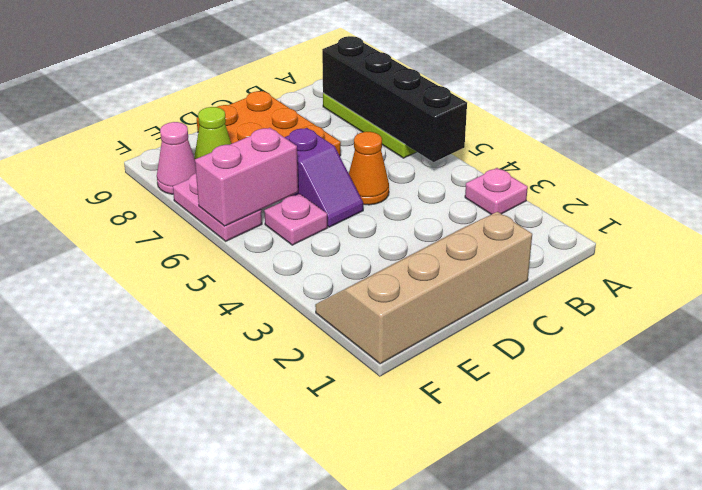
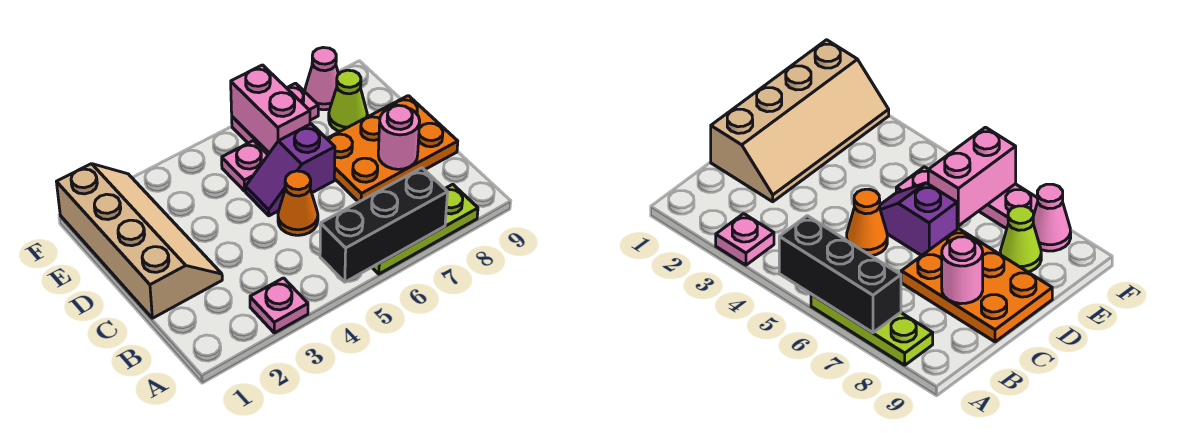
black 1x4 brick [322,36,467,162] -> black 1x3 brick [320,168,448,282]
none -> pink 1x1 round brick [378,105,420,169]

